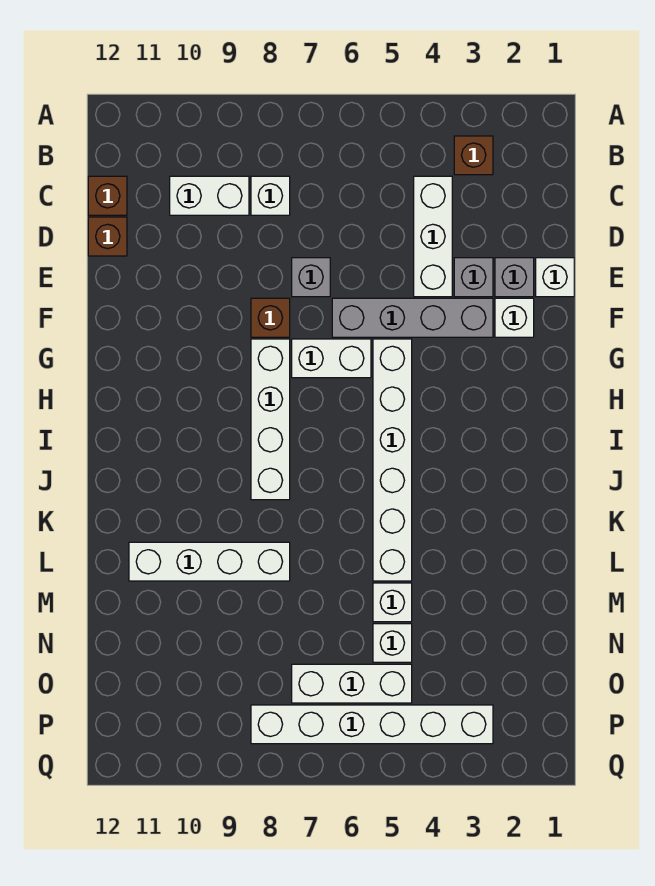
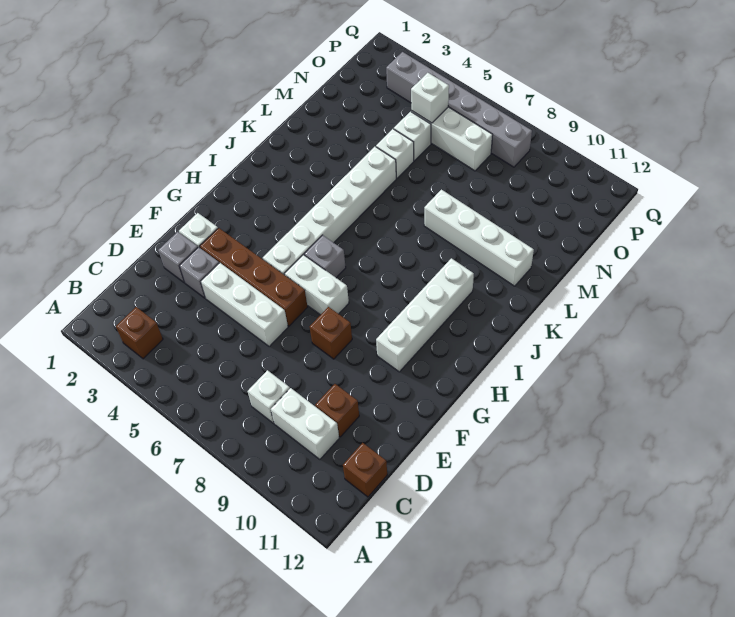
white 1x3 brick [414,176,452,297] -> white 1x3 brick turned to [201,263,288,347]
brown 1x1 brick [88,217,127,256] -> brown 1x1 brick moved to [315,384,359,437]
white 1x1 brick [536,258,574,297] -> white 1x1 brick moved to [411,73,449,123]
grey 1x1 brick [292,258,330,297] -> grey 1x1 brick moved to [304,235,346,278]
grey 1x4 brick [332,298,493,337] -> brown 1x4 brick [200,228,308,326]
white 1x4 brick [251,339,290,500] -> white 1x4 brick moved to [376,258,474,372]
white 1x6 brick [251,705,493,744] -> grey 1x6 brick [386,52,532,167]

